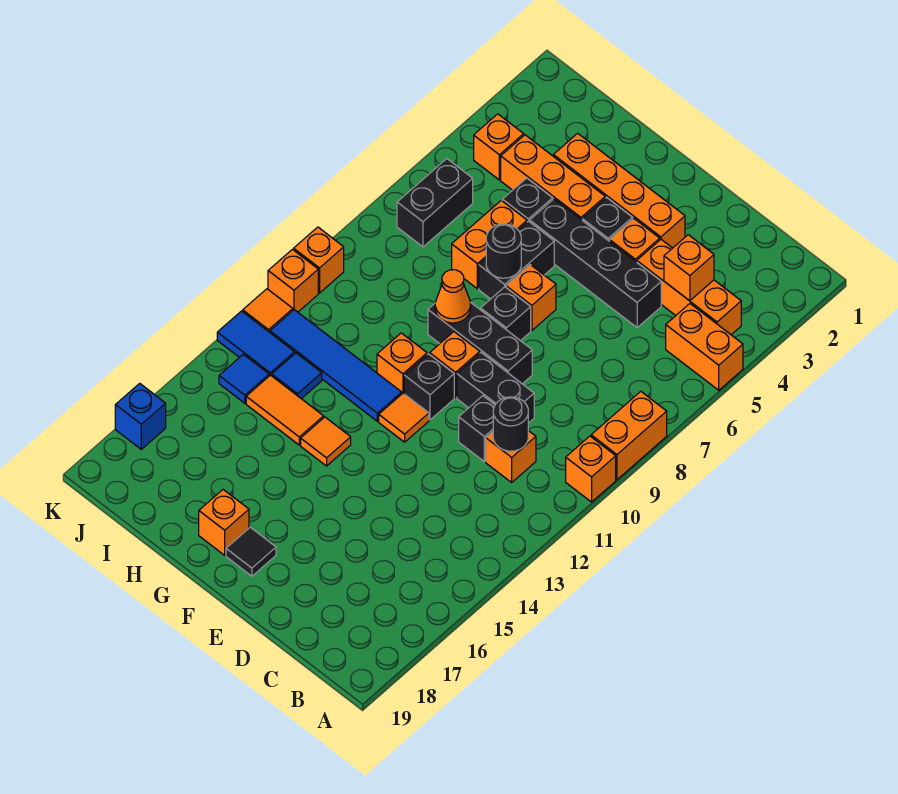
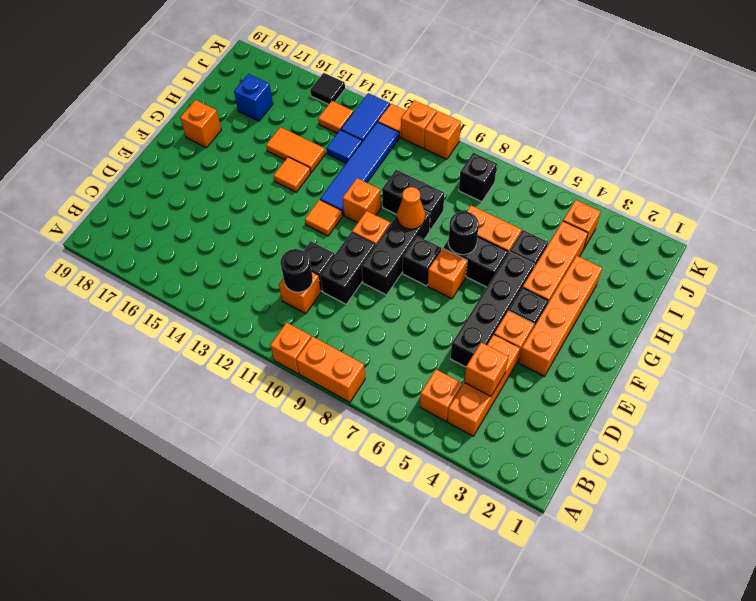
orange 1x2 brick [666,304,743,390] -> orange 1x1 brick [420,369,462,421]
black 1x1 brick [404,354,454,420] -> black 1x1 brick moved to [459,153,497,202]
black 1x1 tile [226,527,276,576] -> black 1x1 tile moved to [310,73,345,104]
orange 1x2 tile [246,375,324,445] -> orange 1x2 tile turned to [266,127,325,172]
black 1x2 brick [397,159,473,247] -> black 1x2 brick moved to [382,170,444,230]
blue 1x1 tile [219,354,269,403] -> orange 1x1 tile [318,101,353,133]
blue 1x1 brick [115,383,166,449] -> blue 1x1 brick moved to [234,74,273,121]

